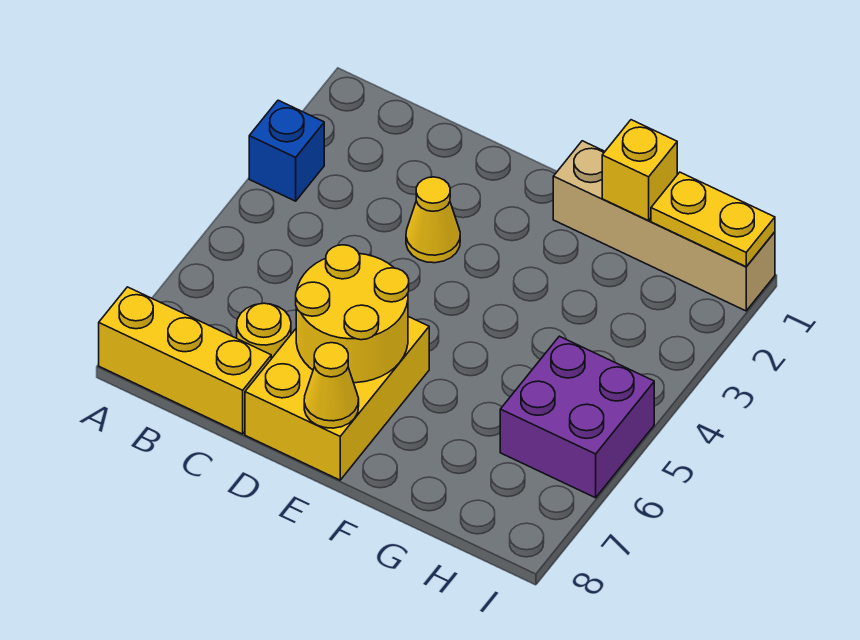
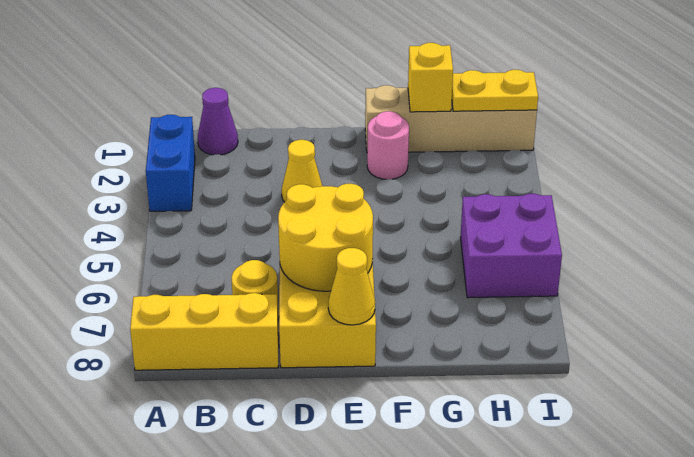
blue 1x1 brick [249,100,324,201] -> blue 1x2 brick [146,115,195,211]
none -> purple 1x1 cone [198,88,238,155]
none -> pink 1x1 round brick [367,111,409,179]

